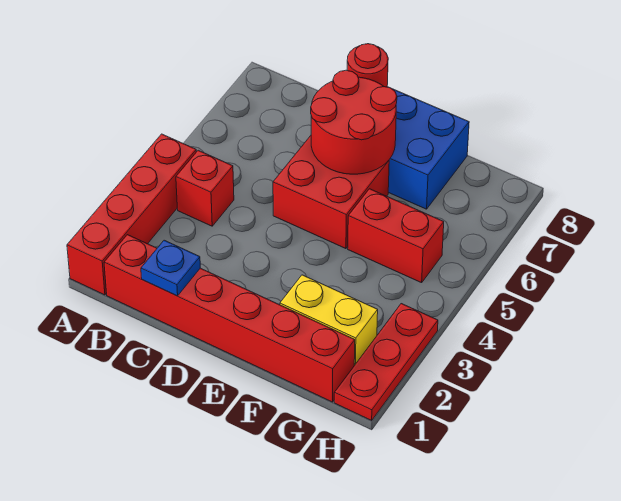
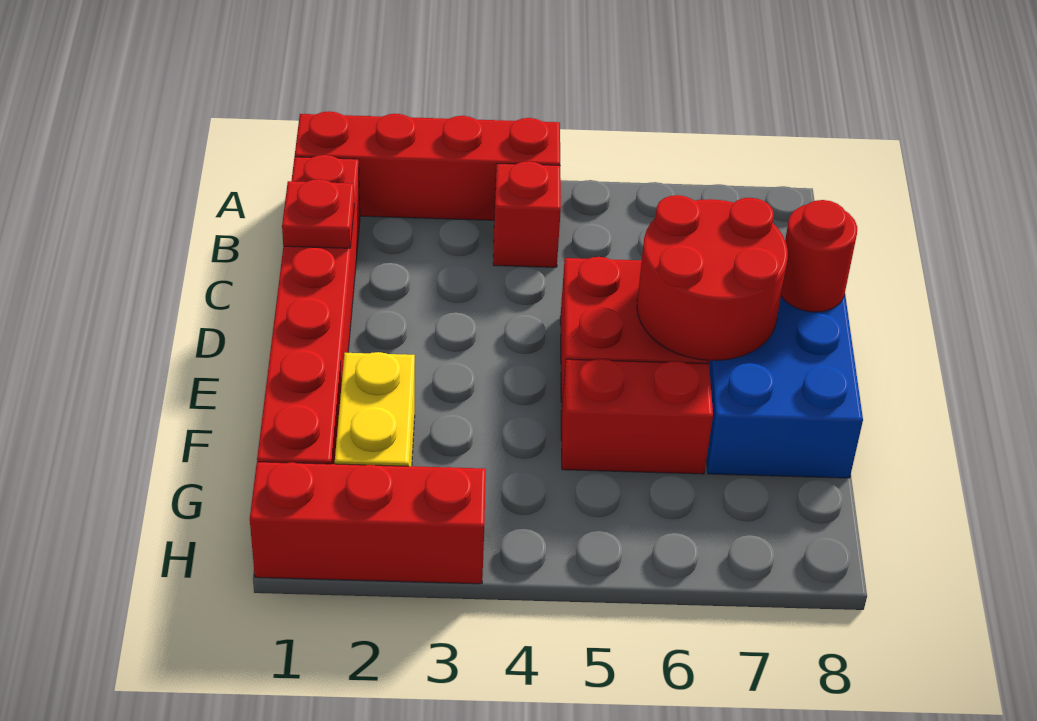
blue 1x1 plate [141,240,200,296] -> red 1x1 plate [282,179,354,248]
red 1x2 brick [348,189,444,283] -> red 1x2 brick turned to [561,359,713,474]
red 1x3 plate [334,304,438,420] -> red 1x3 brick [250,462,486,584]

